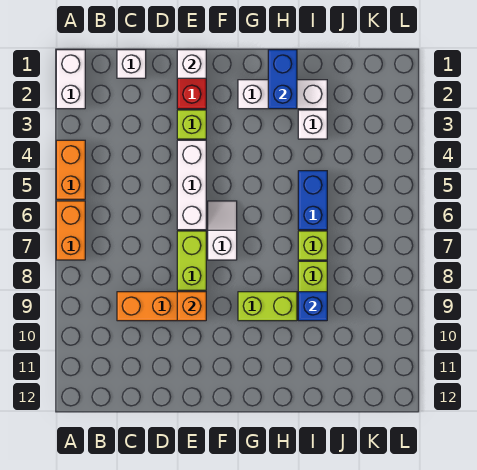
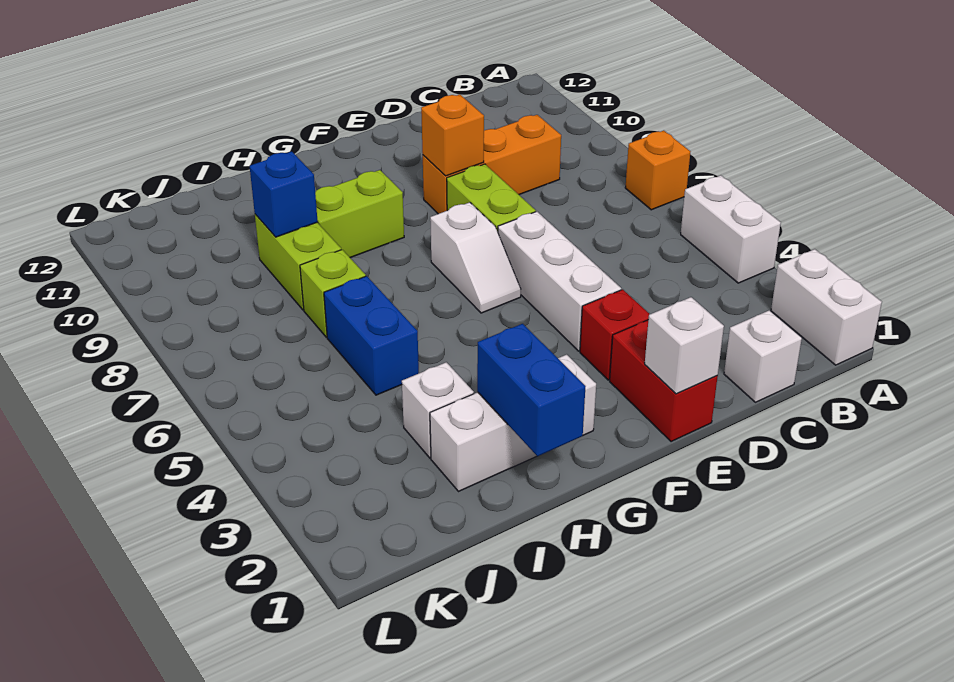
orange 1x2 brick [56,140,85,199] -> white 1x2 brick [681,175,781,283]
orange 1x2 brick [56,201,85,260] -> orange 1x1 brick [625,131,690,210]
lime 1x1 brick [177,110,206,139] -> red 1x1 brick [580,289,650,380]

